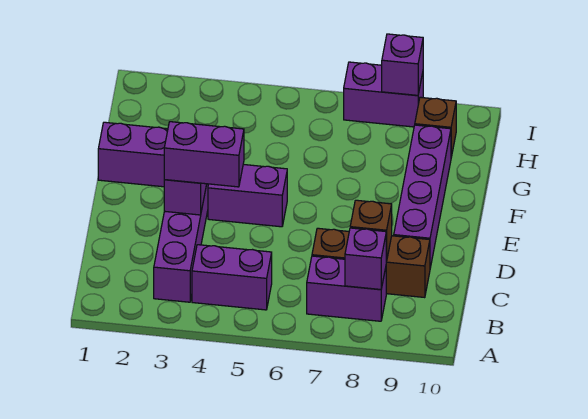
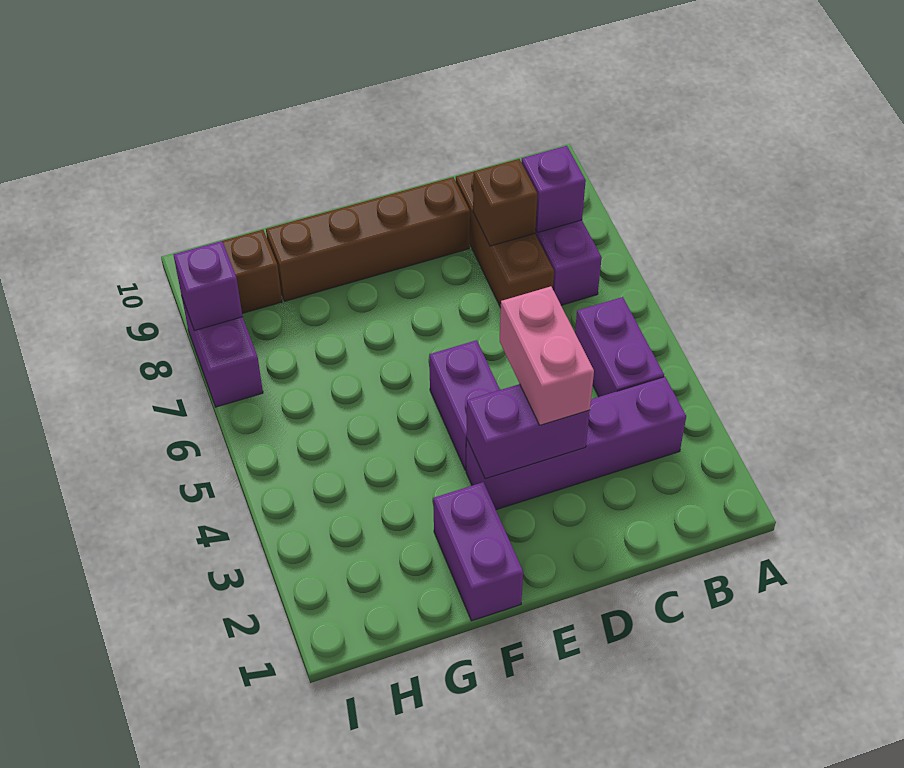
purple 1x2 brick [164,122,244,187] -> pink 1x2 brick [500,286,594,425]
purple 1x4 brick [394,125,451,268] -> brown 1x4 brick [266,177,470,301]

